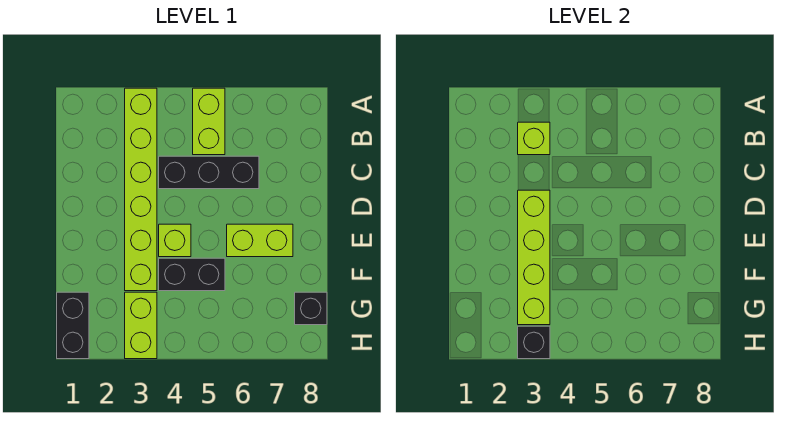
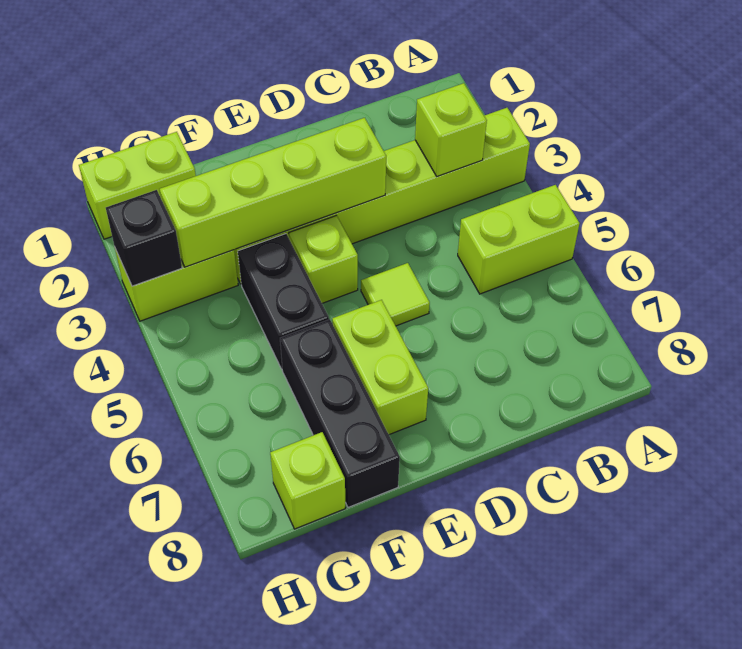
black 1x3 brick [159,156,259,189] -> black 1x3 brick moved to [280,319,400,507]
none -> lime 1x1 tile [361,263,430,326]
black 1x2 brick [57,292,89,359] -> lime 1x2 brick [79,132,196,239]
black 1x1 brick [295,292,327,325] -> lime 1x1 brick [270,432,345,529]

